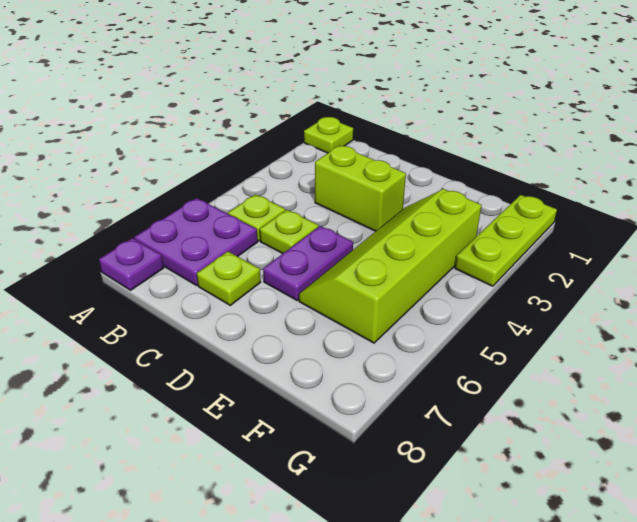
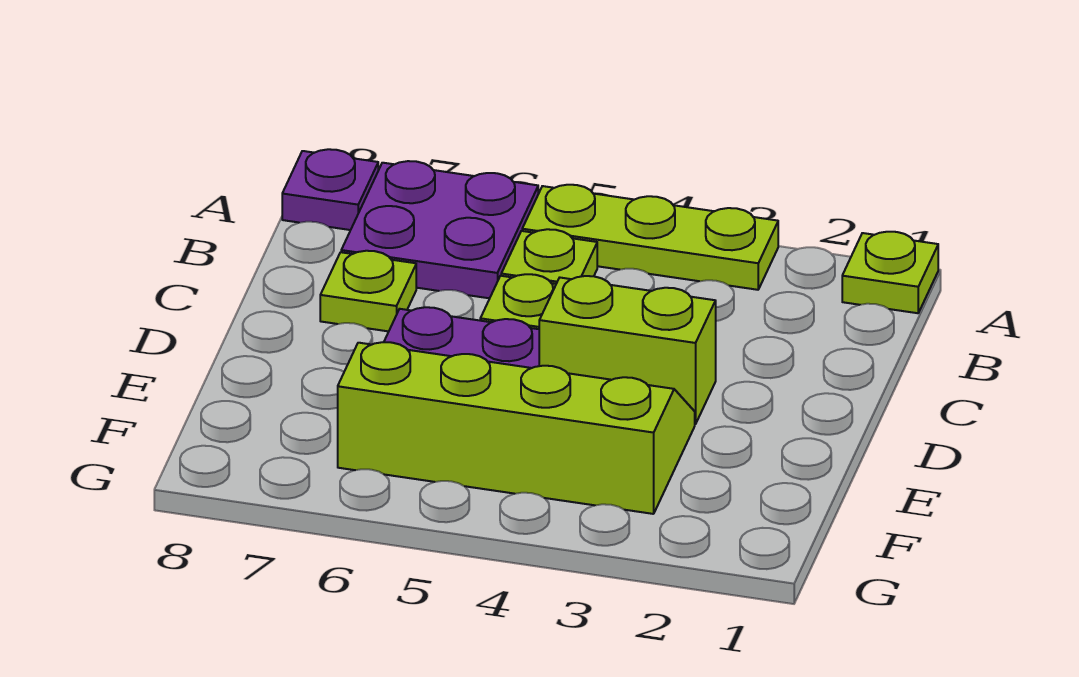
lime 1x2 brick [315,146,406,231] -> lime 1x2 brick turned to [539,276,716,424]
lime 1x3 plate [455,195,557,286] -> lime 1x3 plate moved to [522,185,778,290]

